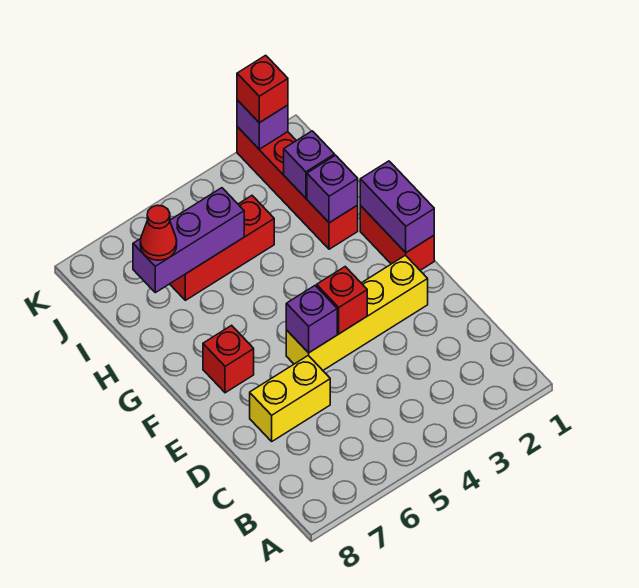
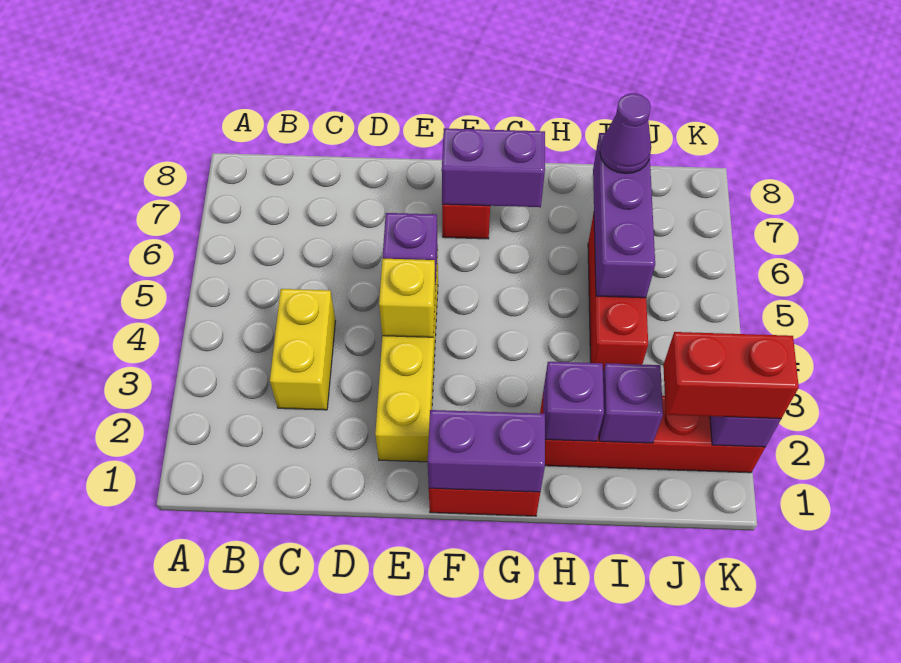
yellow 1x2 brick [250,355,330,441] -> yellow 1x2 brick moved to [270,289,335,410]
red 1x1 brick [317,267,367,334] -> yellow 1x1 brick [379,259,435,337]
none -> purple 1x2 brick [442,128,545,207]
red 1x1 cone [140,205,177,260] -> purple 1x1 cone [600,93,651,173]
red 1x1 brick [237,55,288,123] -> red 1x2 brick [663,332,799,419]

